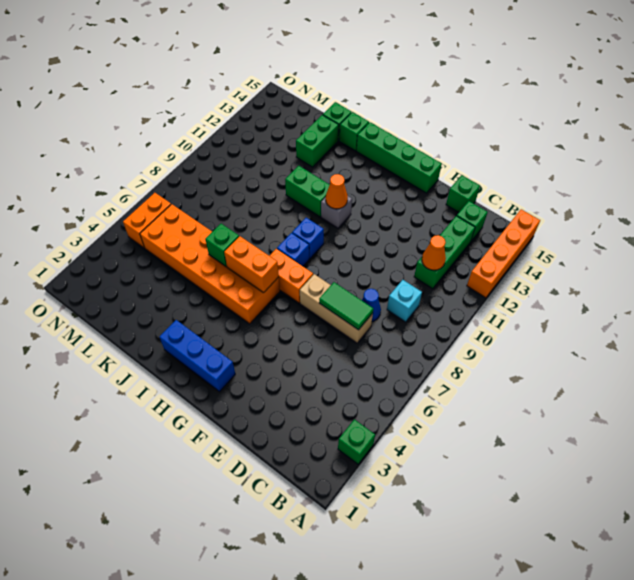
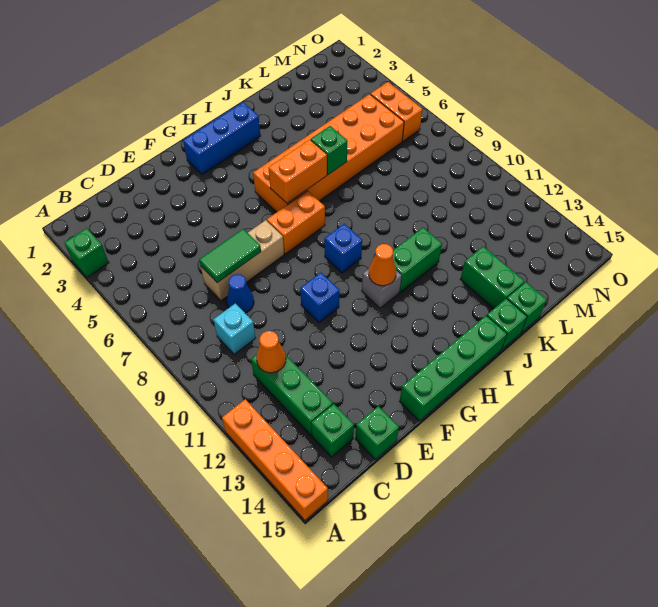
blue 1x1 brick [277,233,309,266] -> blue 1x1 brick moved to [300,273,339,322]

